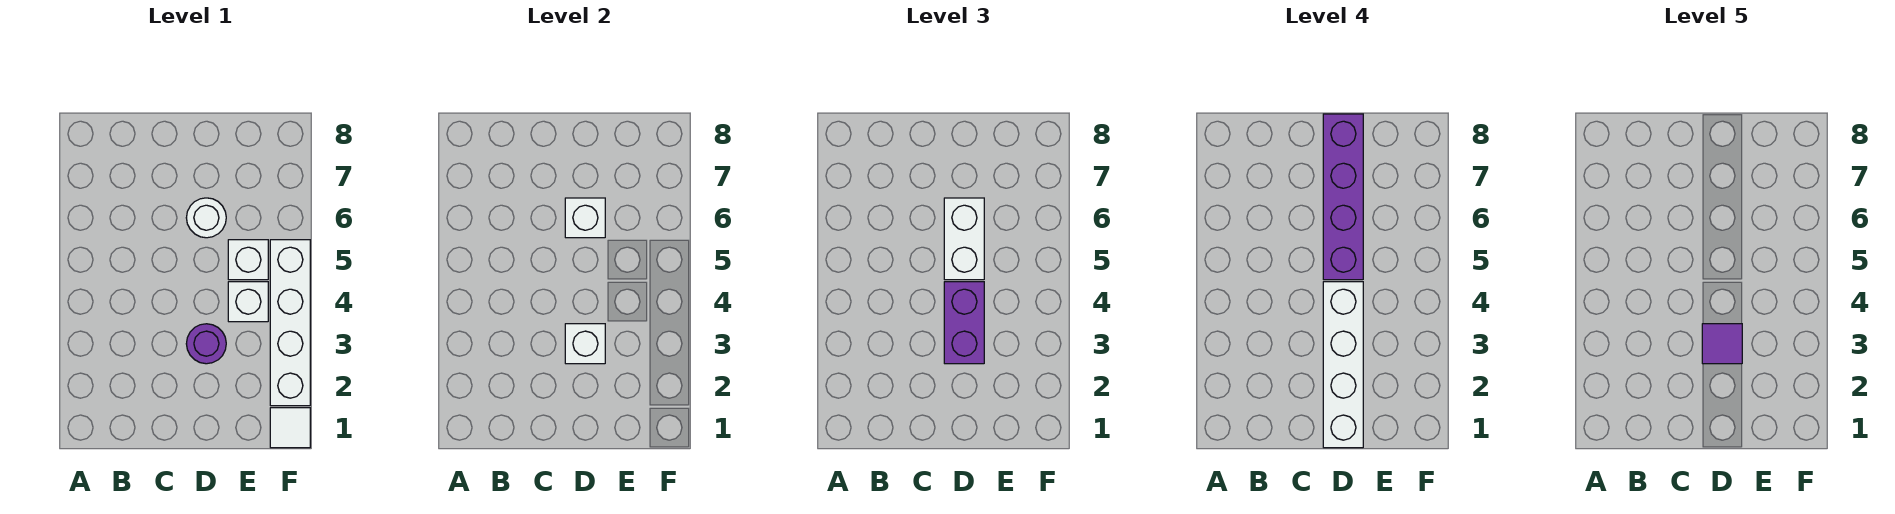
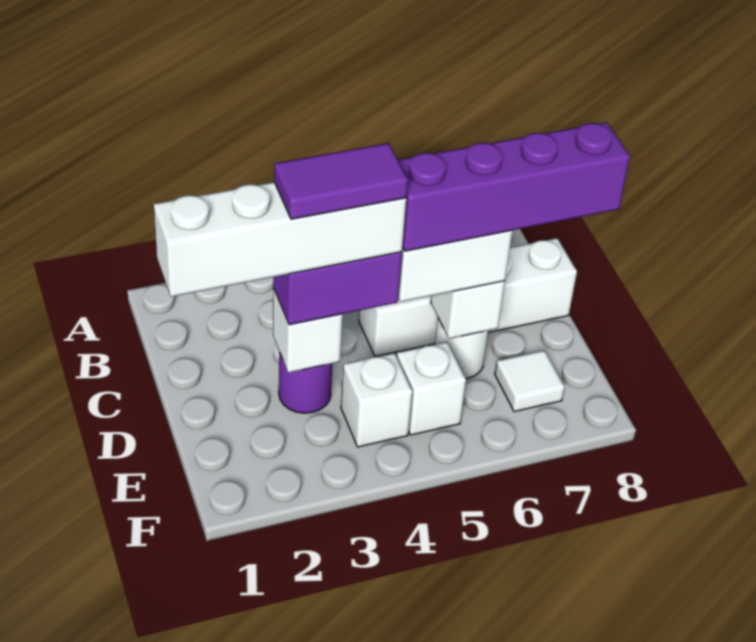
purple 1x1 tile [1702,324,1742,364] -> purple 1x2 tile [274,143,408,219]
white 1x1 tile [270,408,310,448] -> white 1x1 tile moved to [495,350,565,412]
white 1x4 brick [270,240,310,406] -> white 1x4 brick moved to [359,238,577,357]

